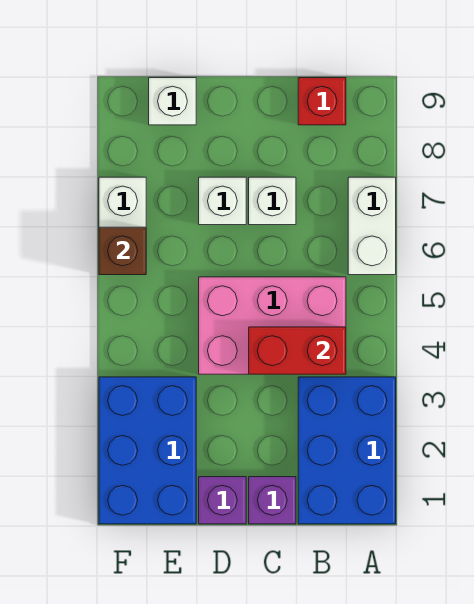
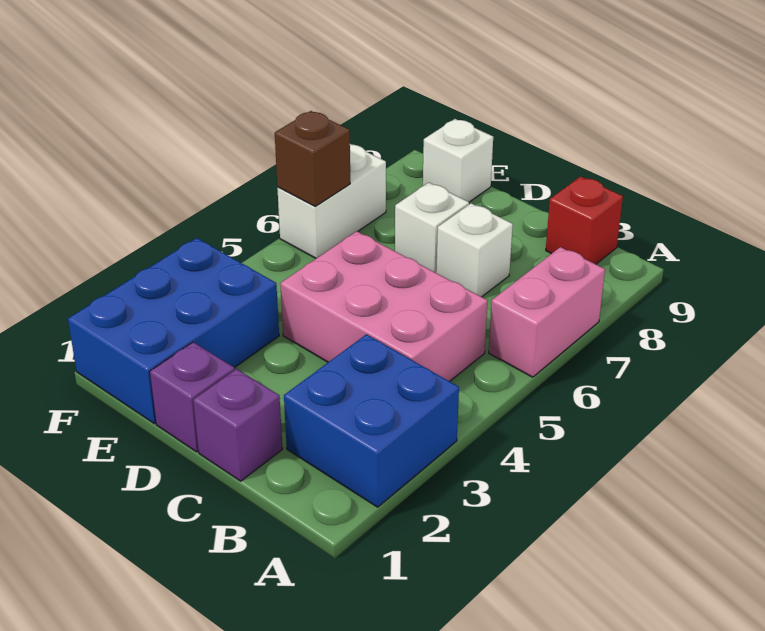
blue 2x3 brick [298,377,396,524] -> blue 2x2 brick [284,334,459,507]
white 1x2 brick [348,177,396,275] -> pink 1x2 brick [489,247,605,377]
red 1x2 brick [249,327,346,374] -> none

